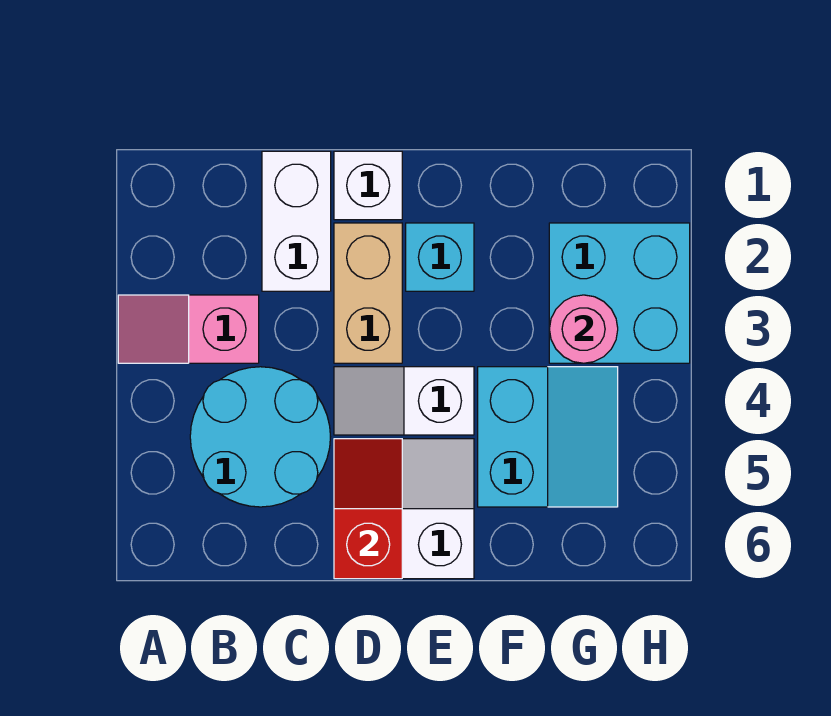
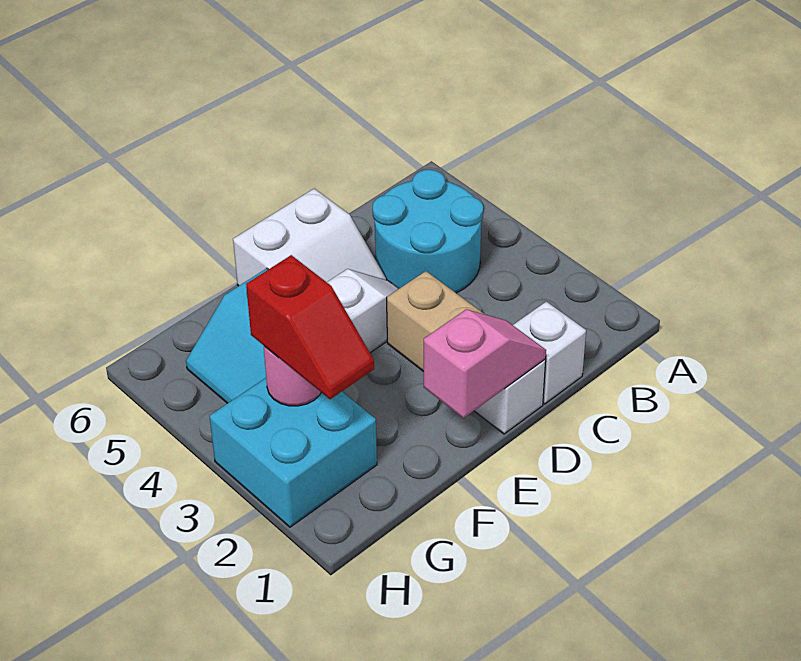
pink 1x2 slope [118,295,259,363] -> pink 1x2 slope moved to [424,309,546,418]
white 1x2 brick [262,151,331,291] -> white 1x1 brick [513,301,586,404]
red 1x2 slope [334,439,402,579] -> red 1x2 slope moved to [246,255,374,399]
cyan 1x1 brick [406,223,474,291] -> none

